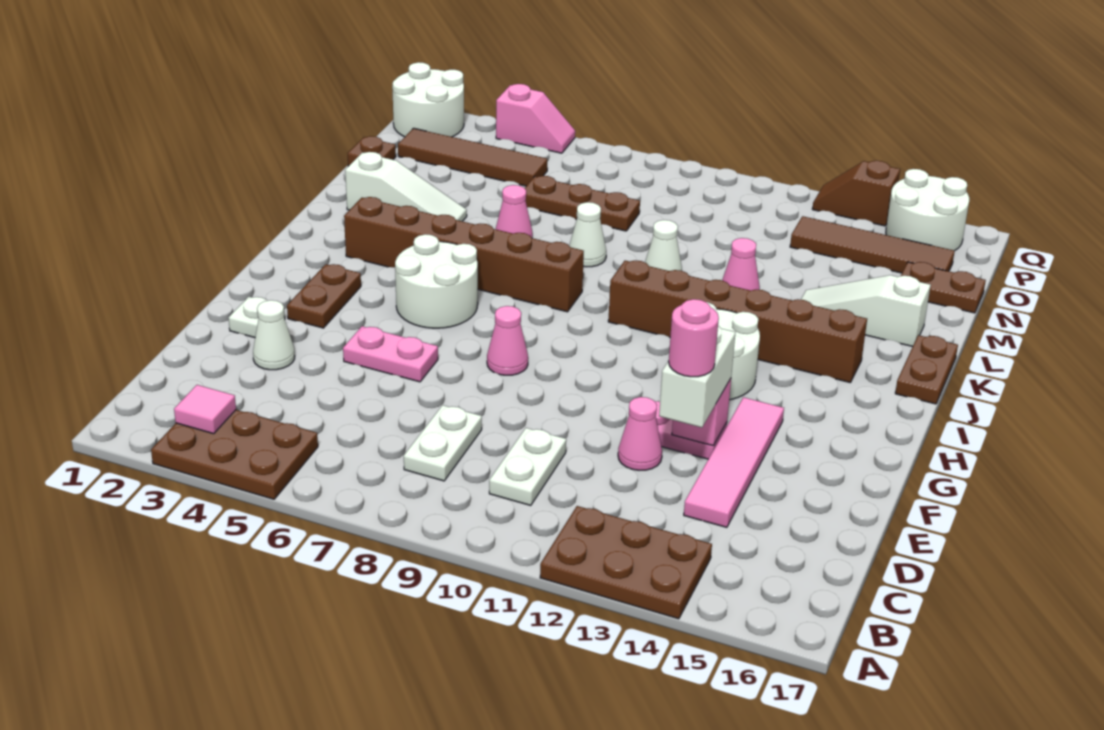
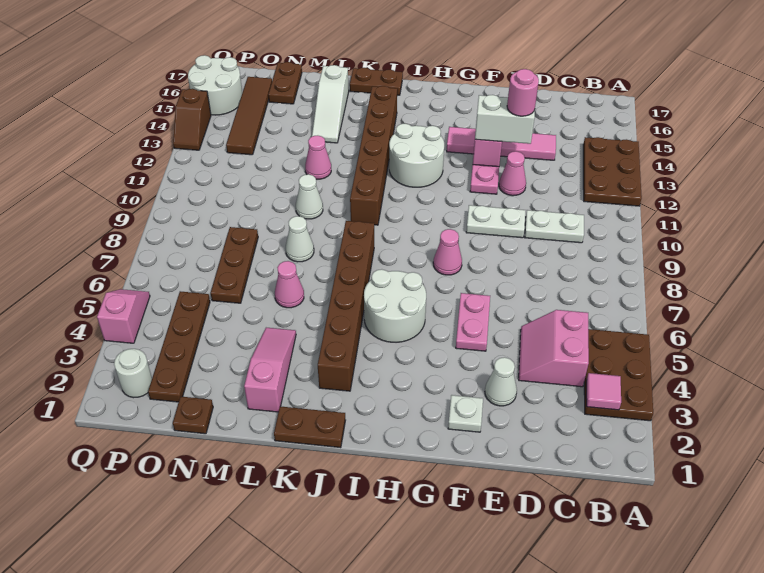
none -> pink 2x2 slope [519,310,589,387]
white 1x2 plate [404,405,482,481] -> white 1x2 plate moved to [466,205,525,238]
brown 1x2 plate [287,264,361,328] -> brown 1x2 plate moved to [274,406,345,448]
white 1x3 slope [345,152,467,221] -> pink 1x3 slope [244,328,296,412]
brown 1x4 tile [398,128,547,186] -> brown 1x4 plate [148,291,210,402]
white 2x2 round brick [392,62,464,137] -> white 1x1 round brick [114,349,152,398]

